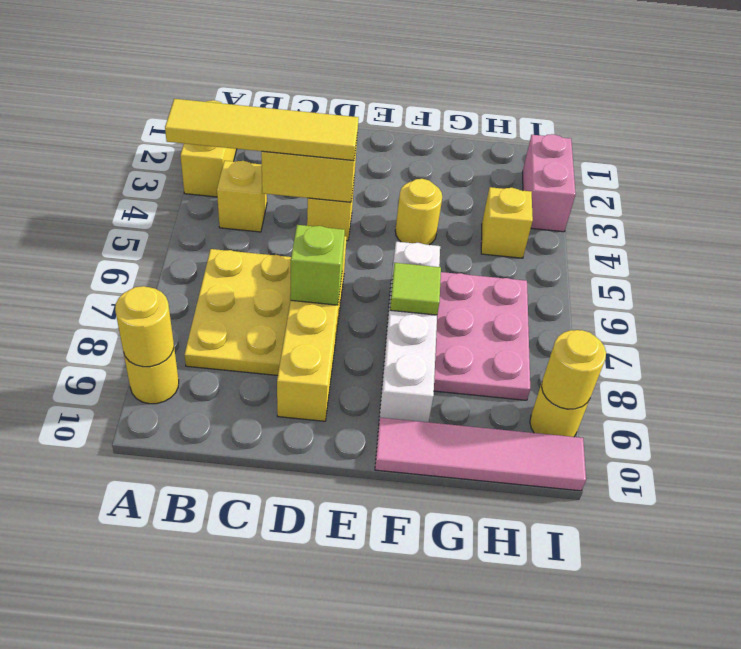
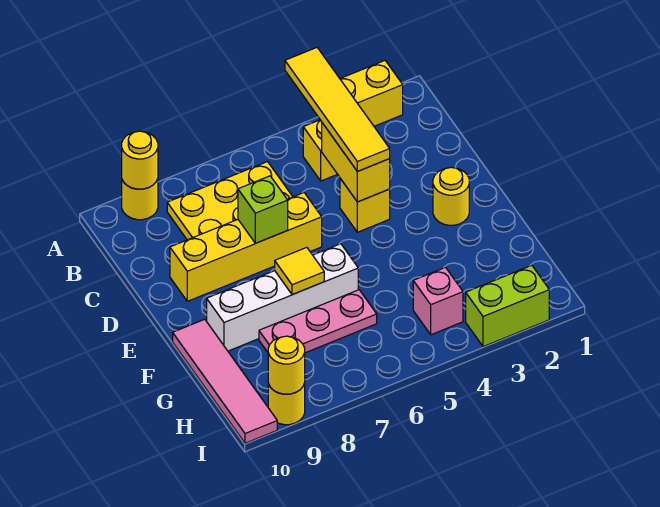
yellow 1x1 round brick [395,179,442,245] -> yellow 1x1 round brick moved to [433,167,469,225]
lime 1x1 tile [390,263,441,315] -> yellow 1x1 tile [275,247,324,295]
pink 2x3 plate [434,272,530,400] -> pink 1x3 plate [259,290,377,353]
yellow 1x1 brick [481,187,533,258] -> pink 1x1 brick [413,267,463,335]
pink 1x2 brick [522,134,576,232] -> lime 1x2 brick [466,265,549,347]

